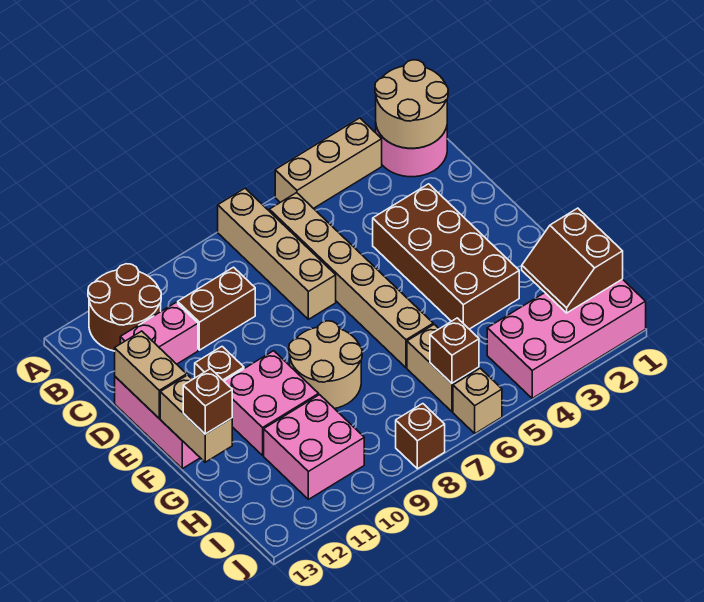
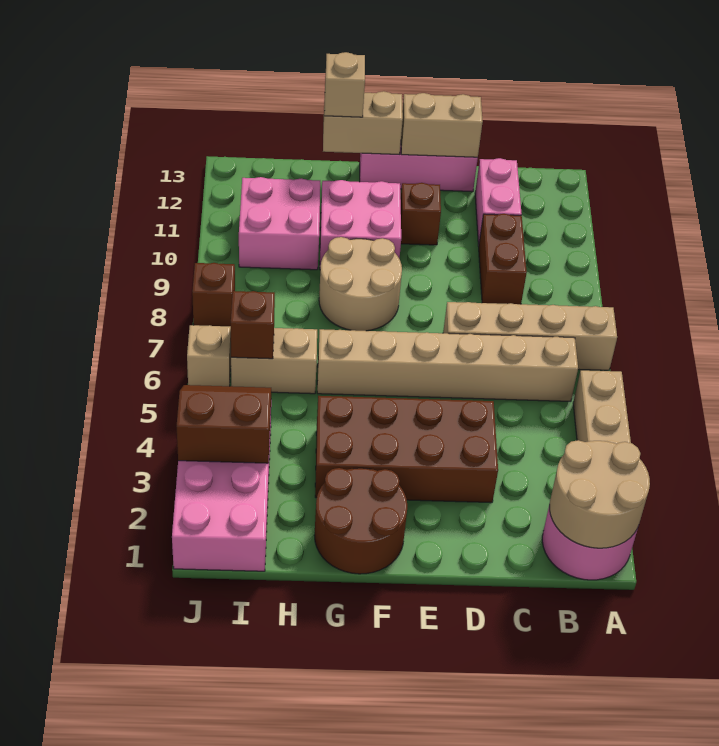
brown 2x2 round brick [88,264,161,351] -> brown 2x2 round brick moved to [314,468,407,574]
brown 1x1 brick [183,369,232,434] -> tan 1x1 brick [324,52,365,117]
brown 2x2 slope [522,208,623,313] -> brown 2x2 slope moved to [177,385,271,463]

